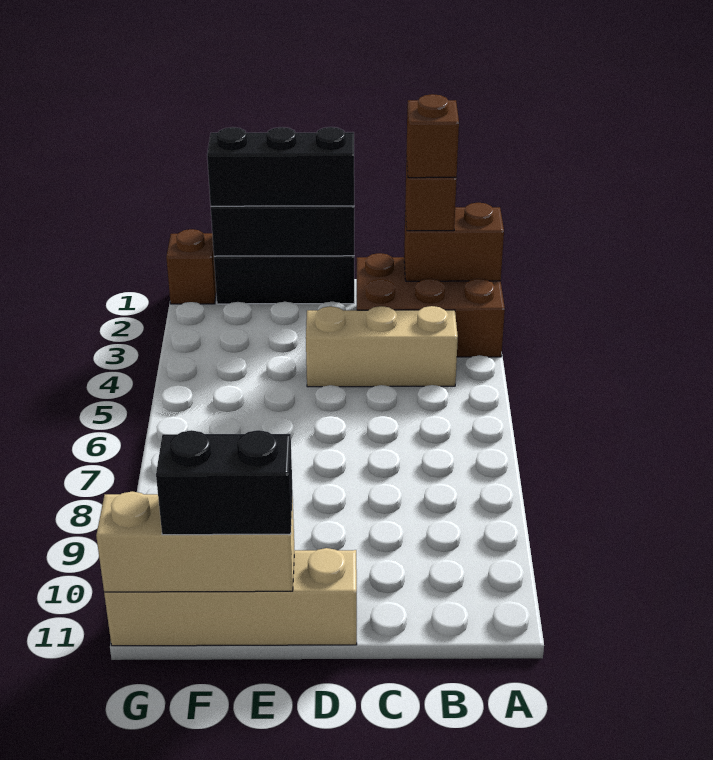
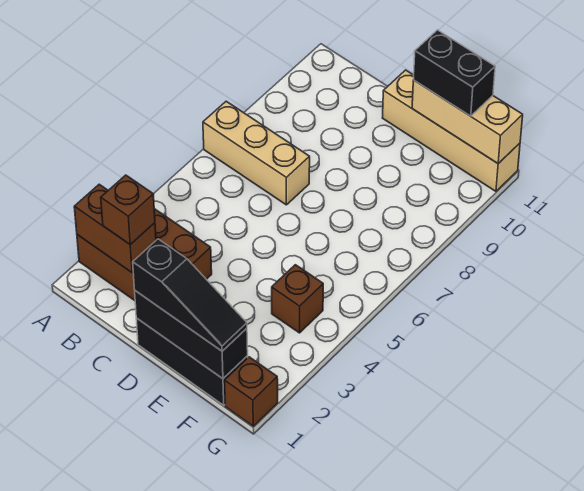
brown 1x1 brick [406,94,459,178] -> brown 1x1 brick moved to [272,265,323,333]
tan 1x3 brick [306,306,458,387] -> tan 1x3 brick moved to [203,101,310,205]
black 1x3 brick [207,127,354,206] -> black 1x3 slope [133,239,247,351]

